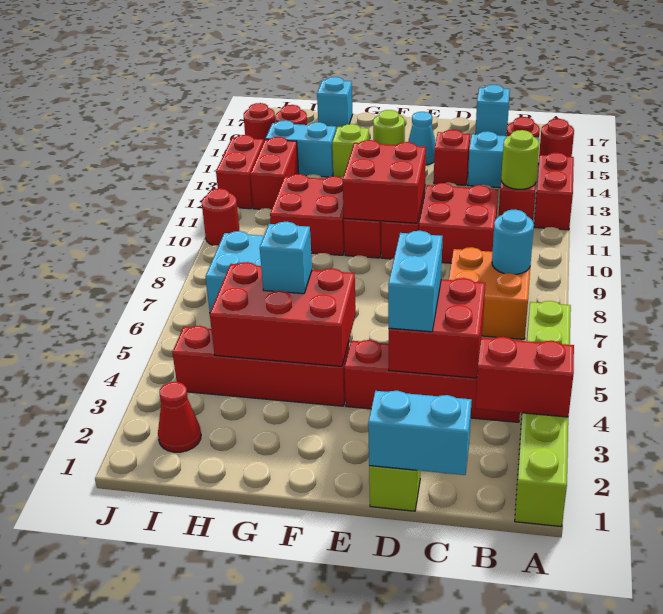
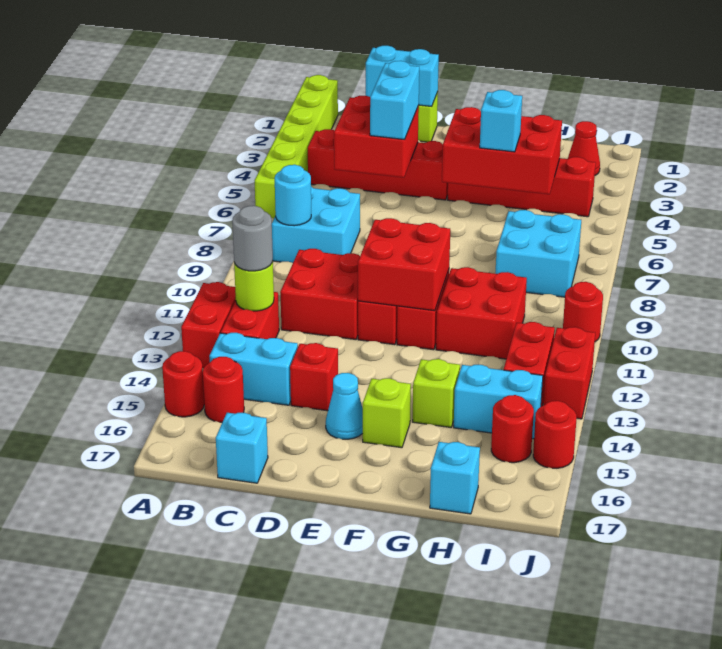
red 1x2 brick [476,337,574,417] -> none
orange 2x2 brick [449,247,530,339] -> cyan 2x2 brick [272,187,360,263]
none -> grey 1x1 round brick [232,206,273,271]
lime 1x1 round brick [373,110,405,145] -> lime 1x1 brick [362,378,411,448]

